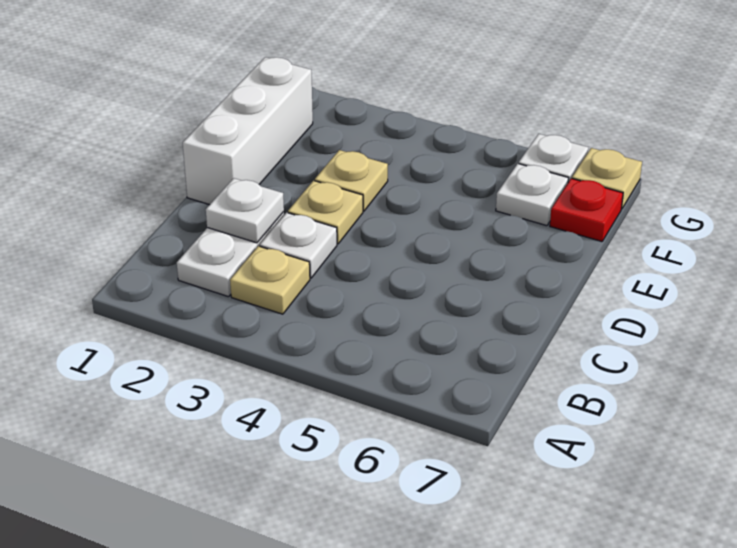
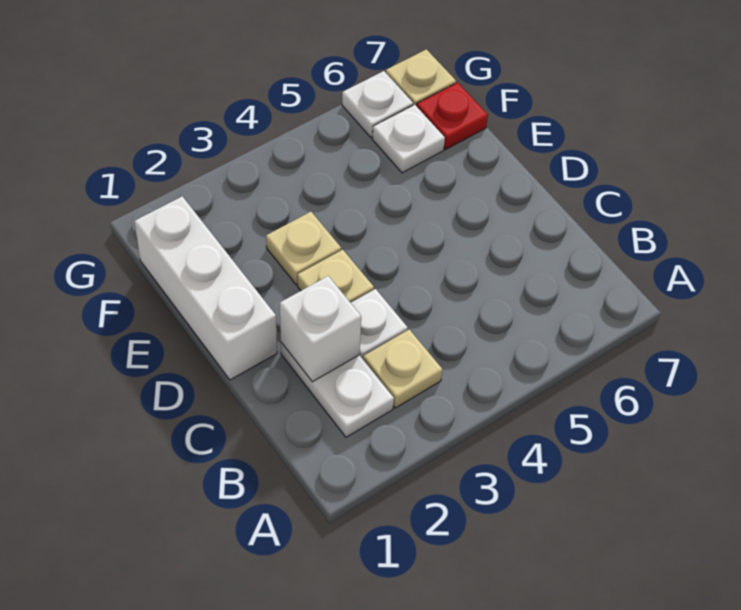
white 1x1 plate [206,178,284,243] -> white 1x1 brick [280,276,361,382]

